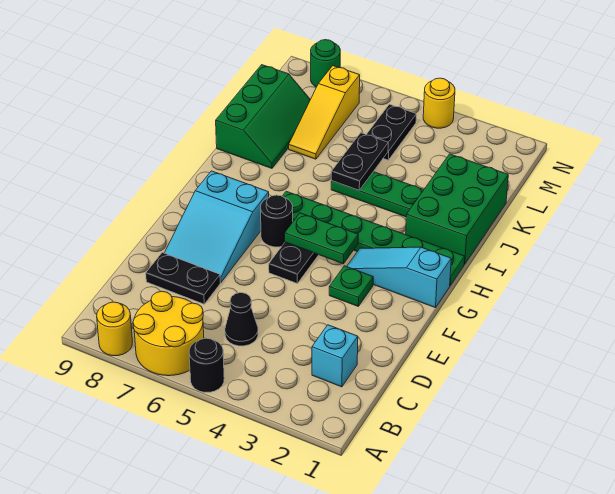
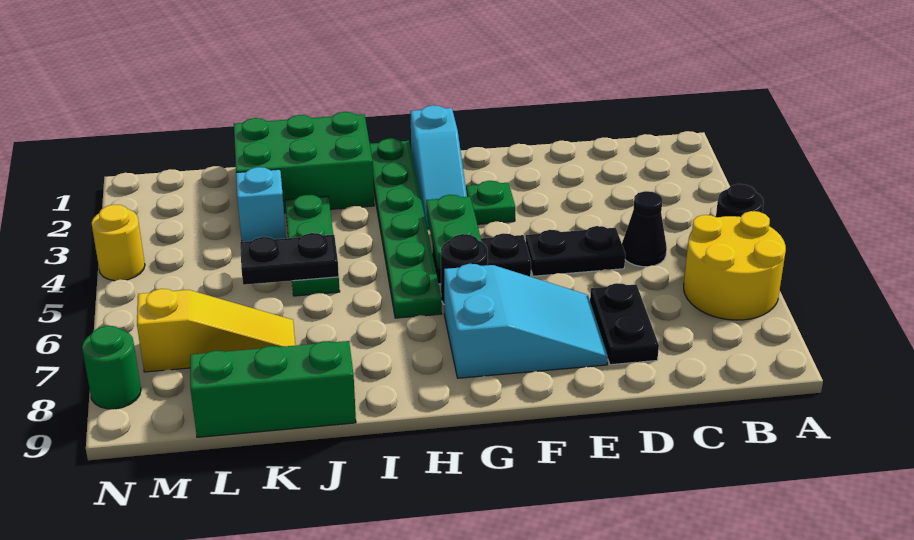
yellow 1x1 round brick [97,302,133,356] -> none
cyan 1x1 brick [312,325,358,387] -> cyan 1x1 brick moved to [236,167,286,242]
black 1x2 plate [366,104,416,160] -> black 1x2 plate moved to [526,226,625,276]

